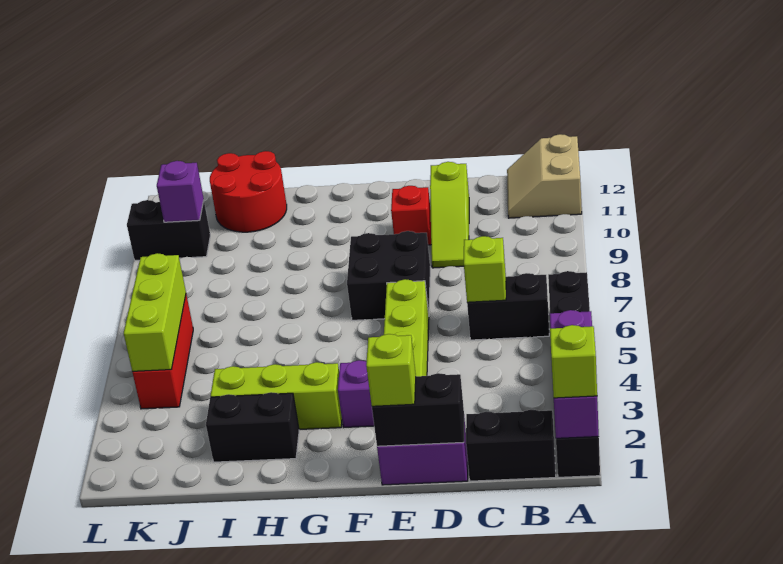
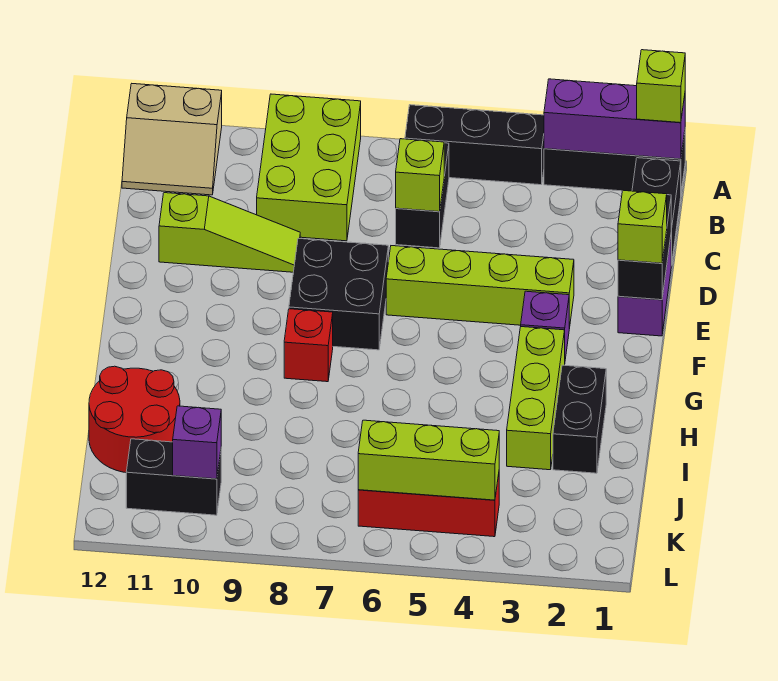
none -> lime 2x3 brick [257,94,361,241]
red 1x1 brick [391,186,431,245] -> red 1x1 brick moved to [284,309,333,382]
black 1x2 brick [127,200,210,260] -> black 1x2 brick turned to [126,439,221,515]

